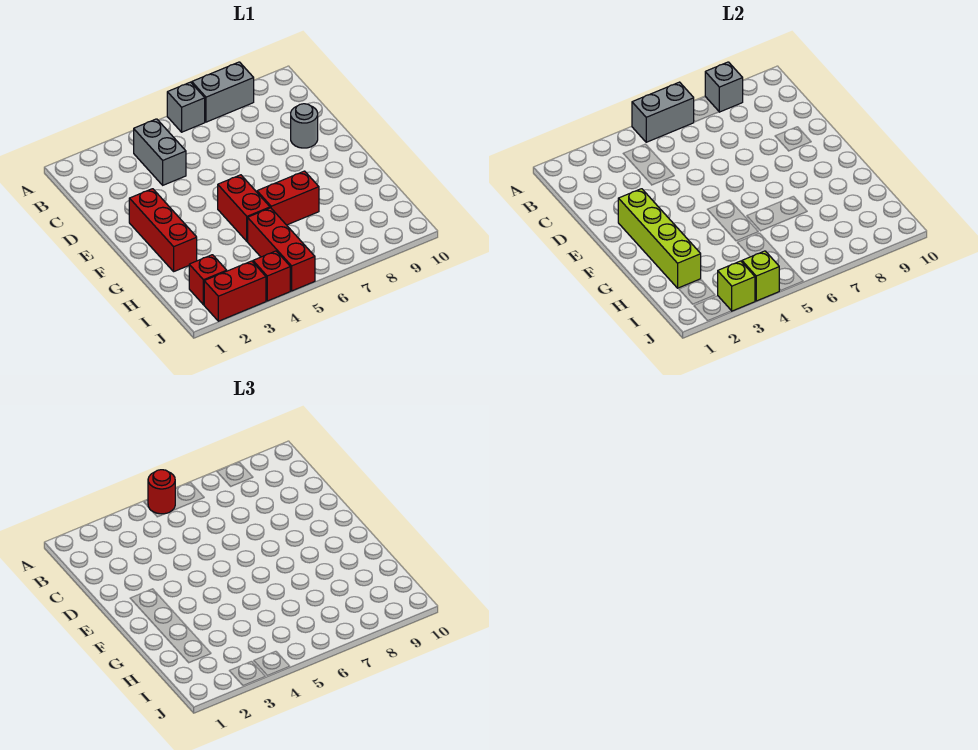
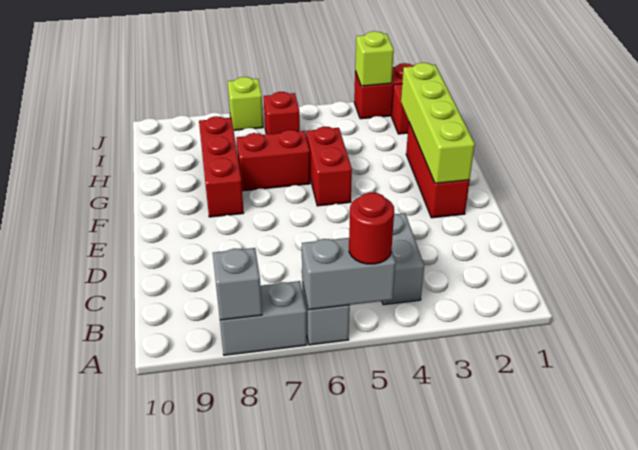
grey 1x1 round brick [291,104,318,148] -> none
red 1x3 brick [248,208,315,291] -> red 1x3 brick moved to [199,116,244,217]
red 1x1 brick [253,251,290,301] -> red 1x1 brick moved to [264,92,300,134]
lime 1x1 brick [742,251,779,301] -> lime 1x1 brick moved to [228,77,263,130]

